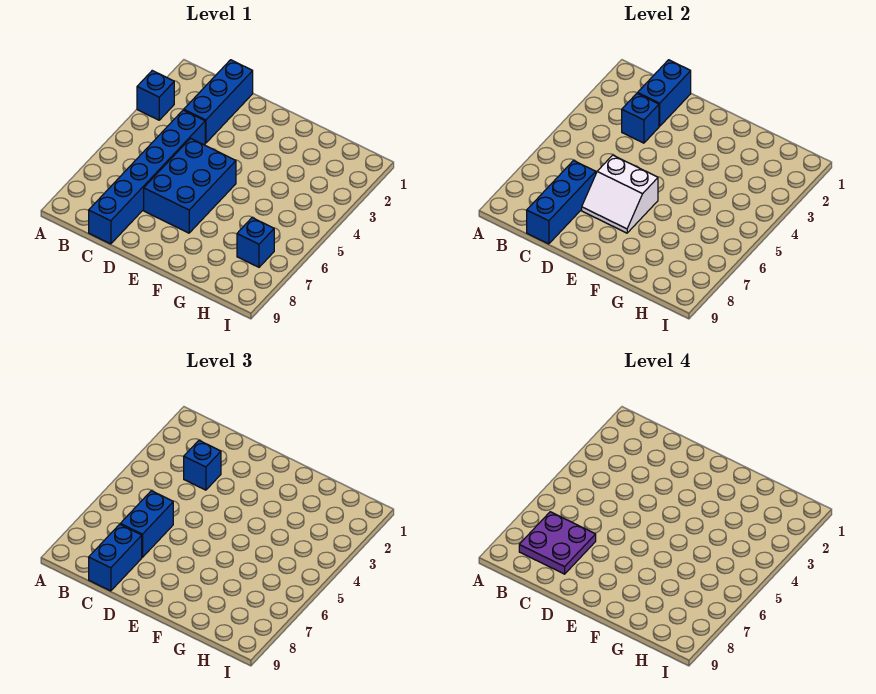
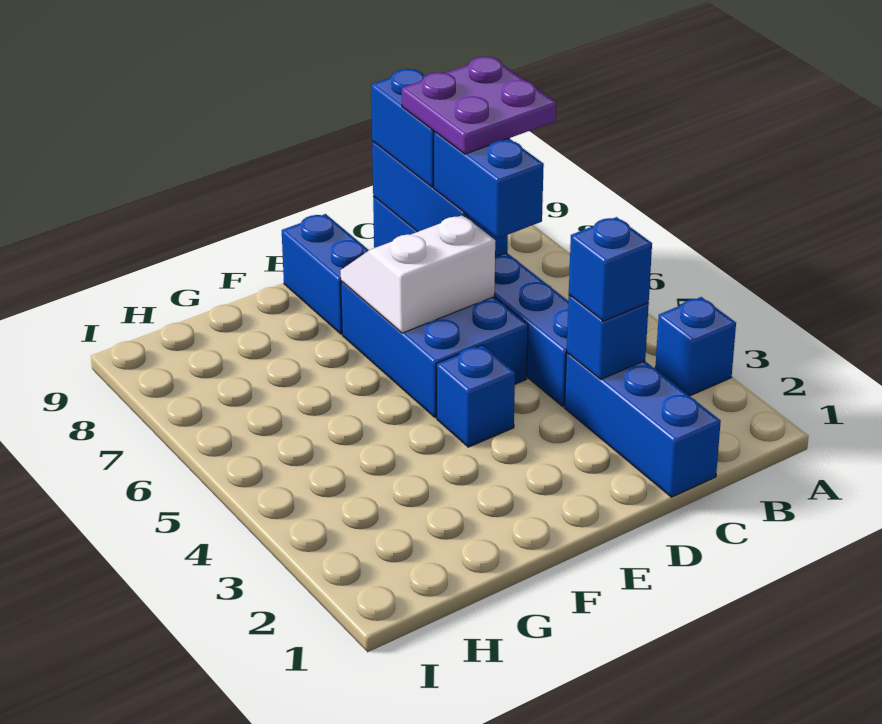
blue 1x2 brick [638,60,691,126] -> blue 1x2 brick moved to [282,214,369,334]
blue 1x1 brick [237,218,274,267] -> blue 1x1 brick moved to [436,345,515,447]

